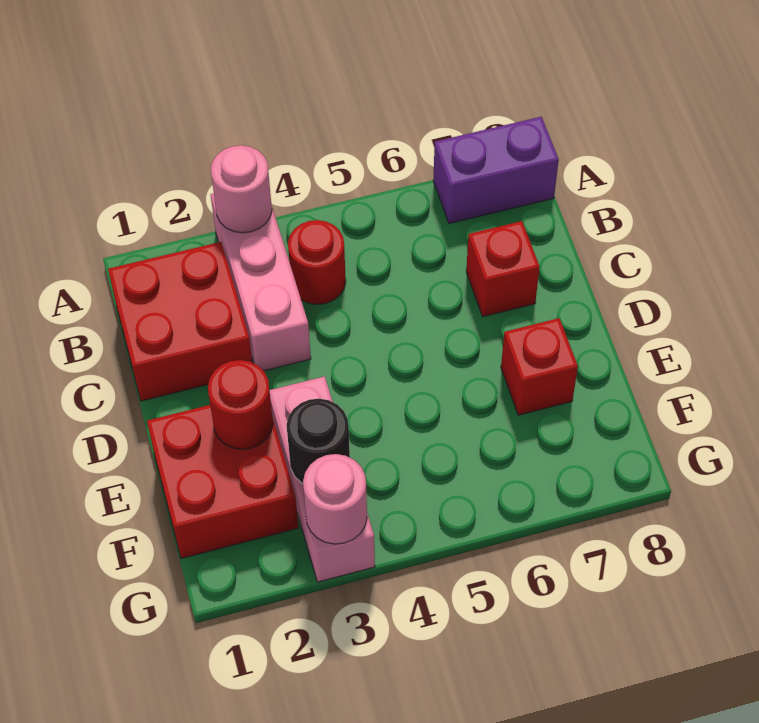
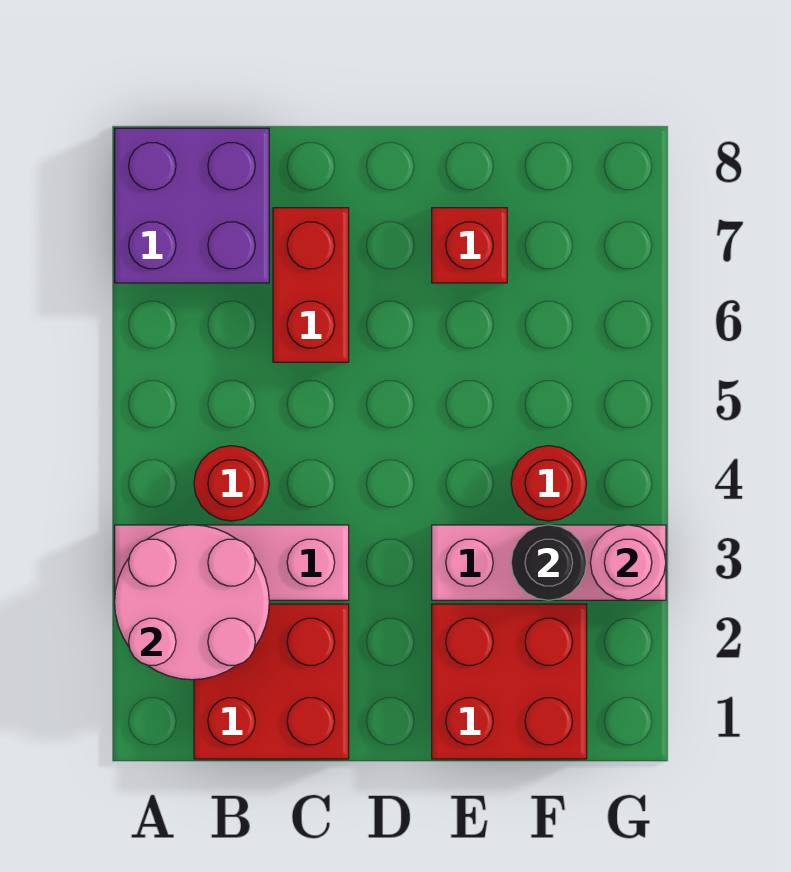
pink 1x1 round brick [211,145,272,233] -> pink 2x2 round brick [115,525,269,680]
purple 1x2 brick [433,117,559,224] -> purple 2x2 brick [115,128,269,283]
red 1x1 brick [466,221,540,317] -> red 1x2 brick [273,208,349,362]
red 1x1 round brick [208,360,273,449] -> red 1x1 round brick moved to [511,446,587,521]

